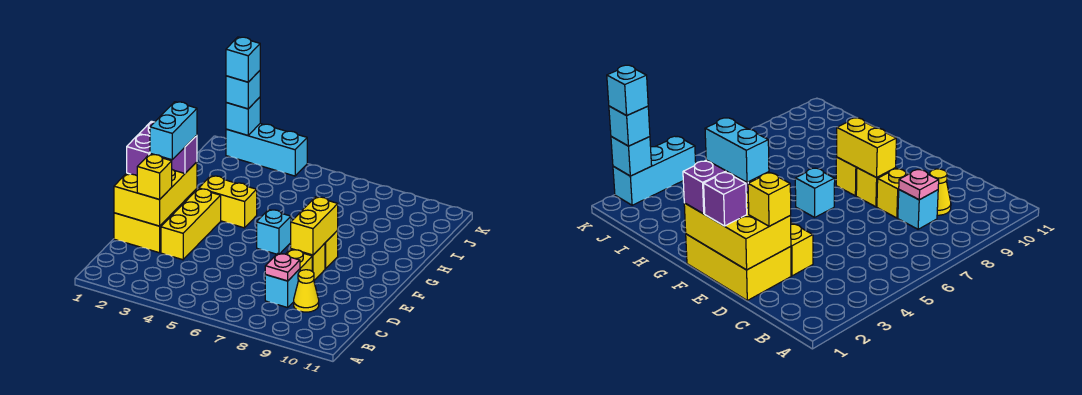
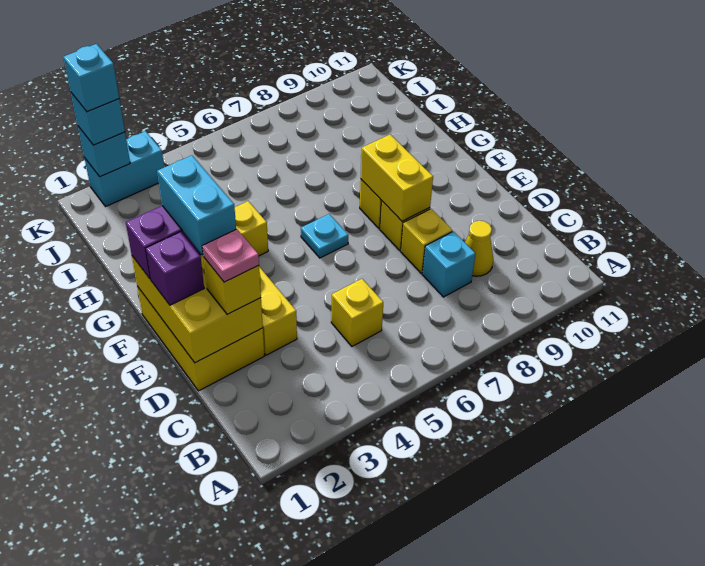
none -> yellow 1x1 brick [331,279,383,346]
pink 1x1 plate [265,254,300,281] -> pink 1x1 plate moved to [202,229,259,282]
cyan 1x1 brick [257,210,291,254] -> cyan 1x1 plate [301,214,348,258]
cyan 1x3 brick [226,124,307,176] -> cyan 1x2 brick [84,131,164,207]

